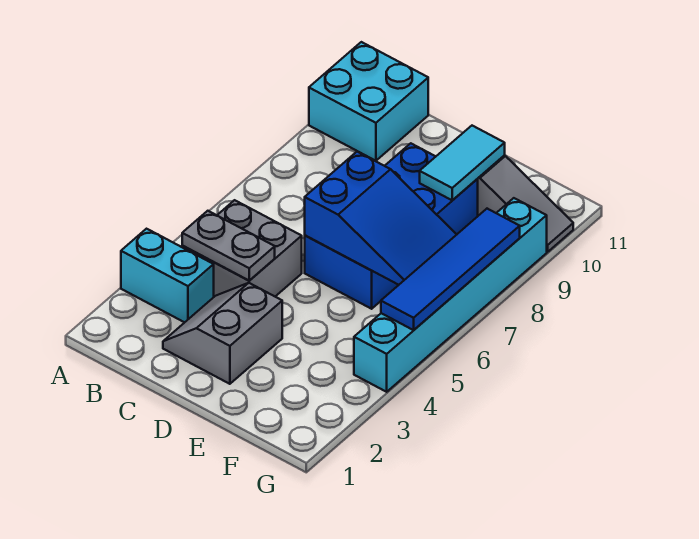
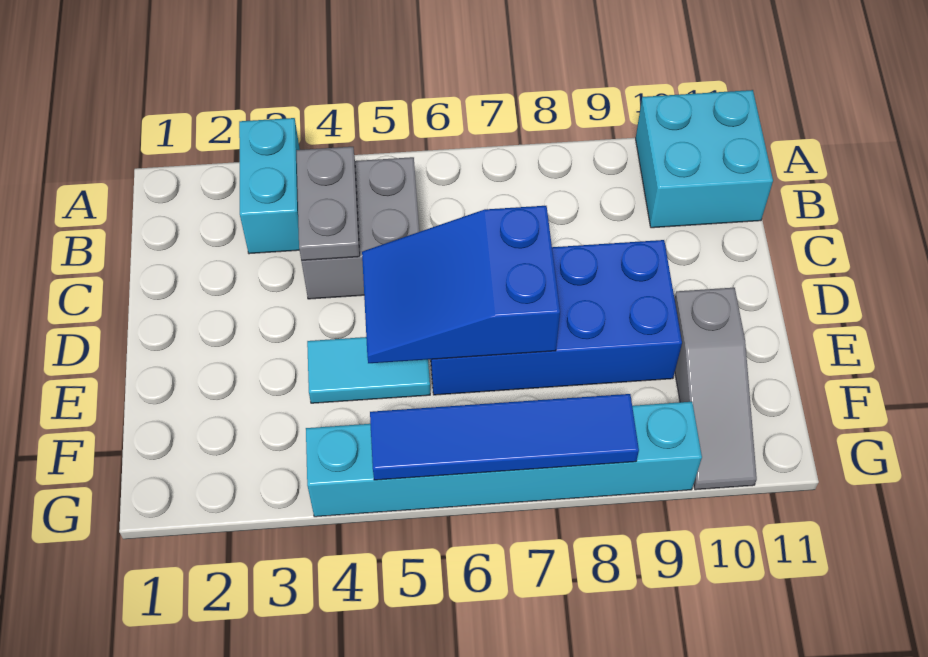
grey 2x2 slope [163,283,282,384] -> none
blue 2x3 slope [305,152,457,285] -> blue 2x3 slope turned to [362,206,560,363]
cyan 1x2 tile [420,126,505,200] -> cyan 1x2 tile moved to [307,337,430,403]

